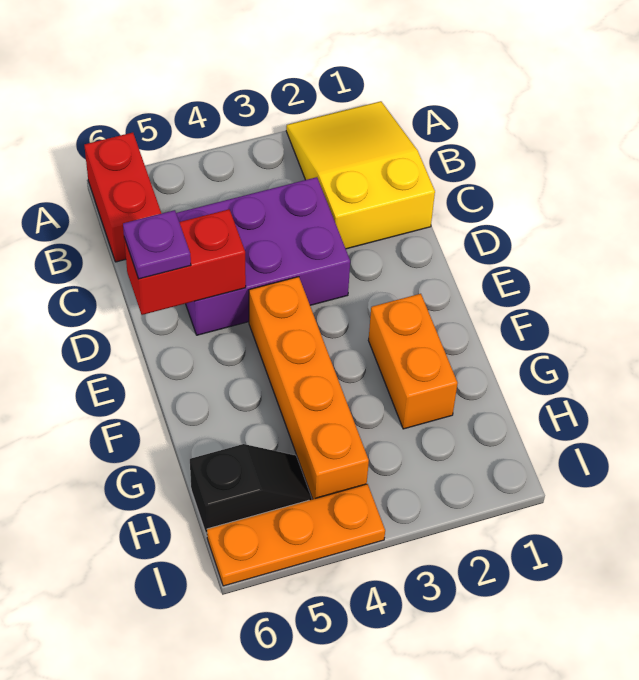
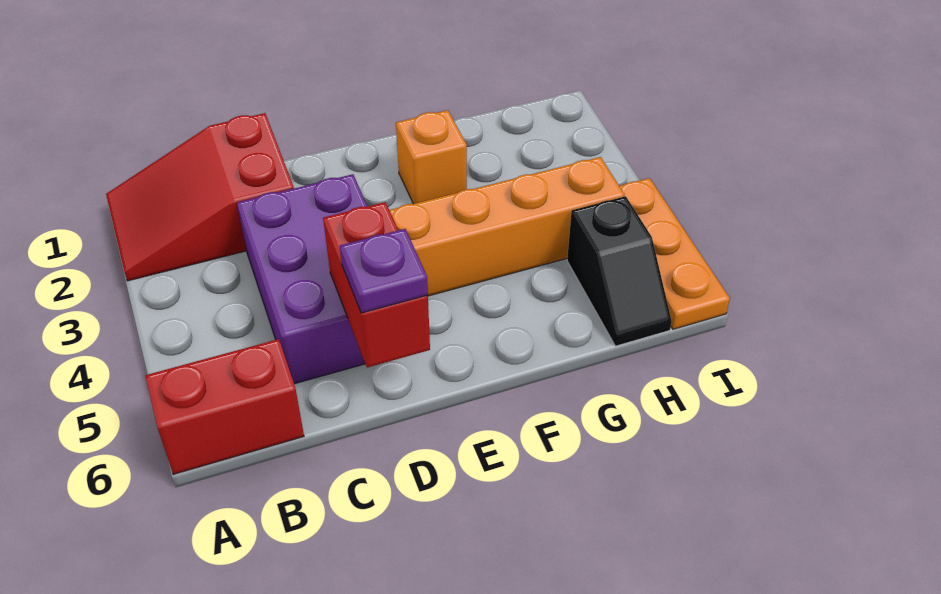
yellow 2x3 slope [286,101,435,249] -> red 2x3 slope [106,113,294,281]
orange 1x2 brick [368,294,458,429] -> orange 1x1 brick [396,110,467,204]
black 1x2 slope [190,444,312,536] -> black 1x2 slope turned to [567,196,672,346]

